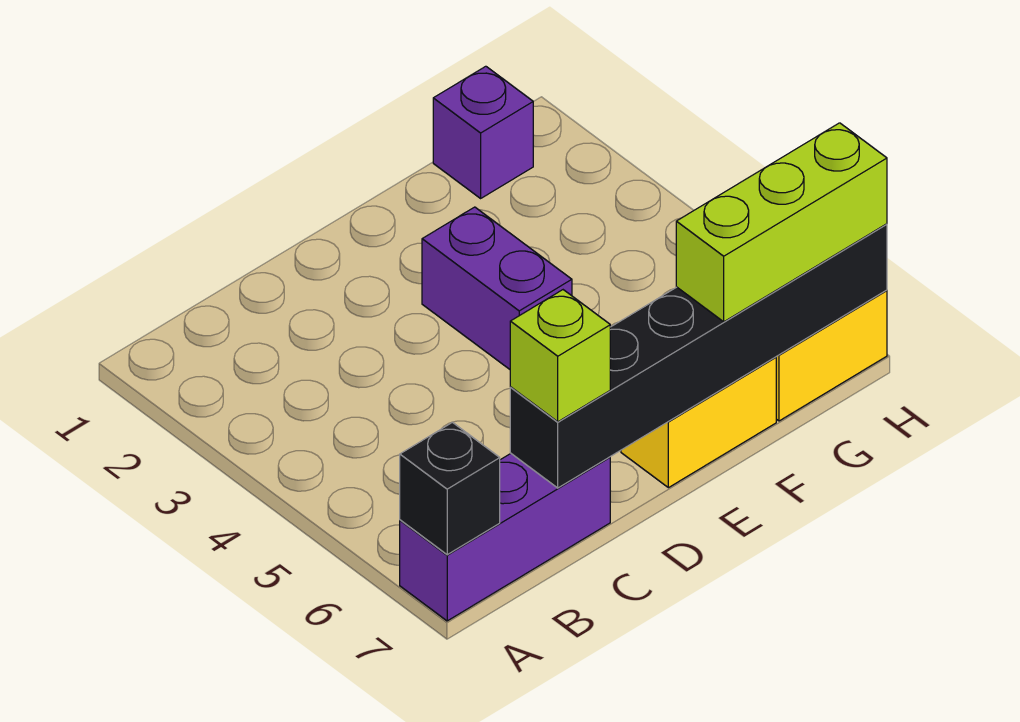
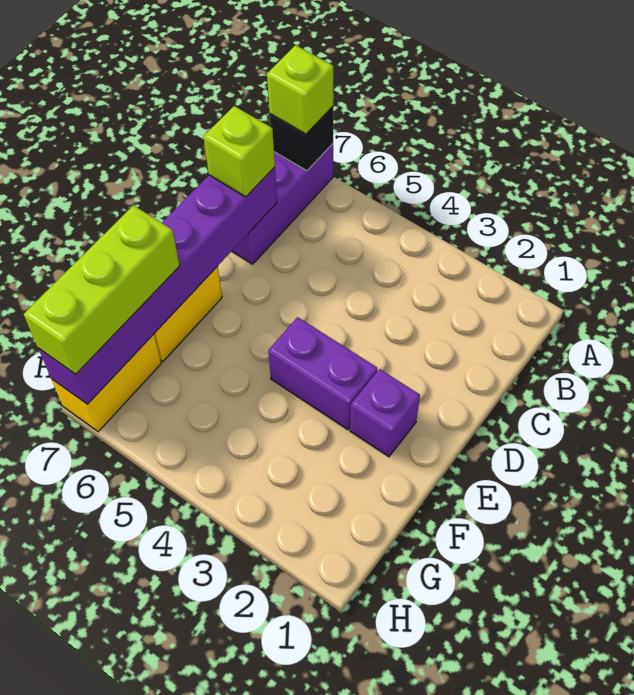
none -> lime 1x1 brick [267,45,333,134]
black 1x6 brick [510,224,887,488] -> purple 1x6 brick [38,167,277,404]
purple 1x1 brick [433,66,533,198] -> purple 1x1 brick moved to [350,369,420,457]

